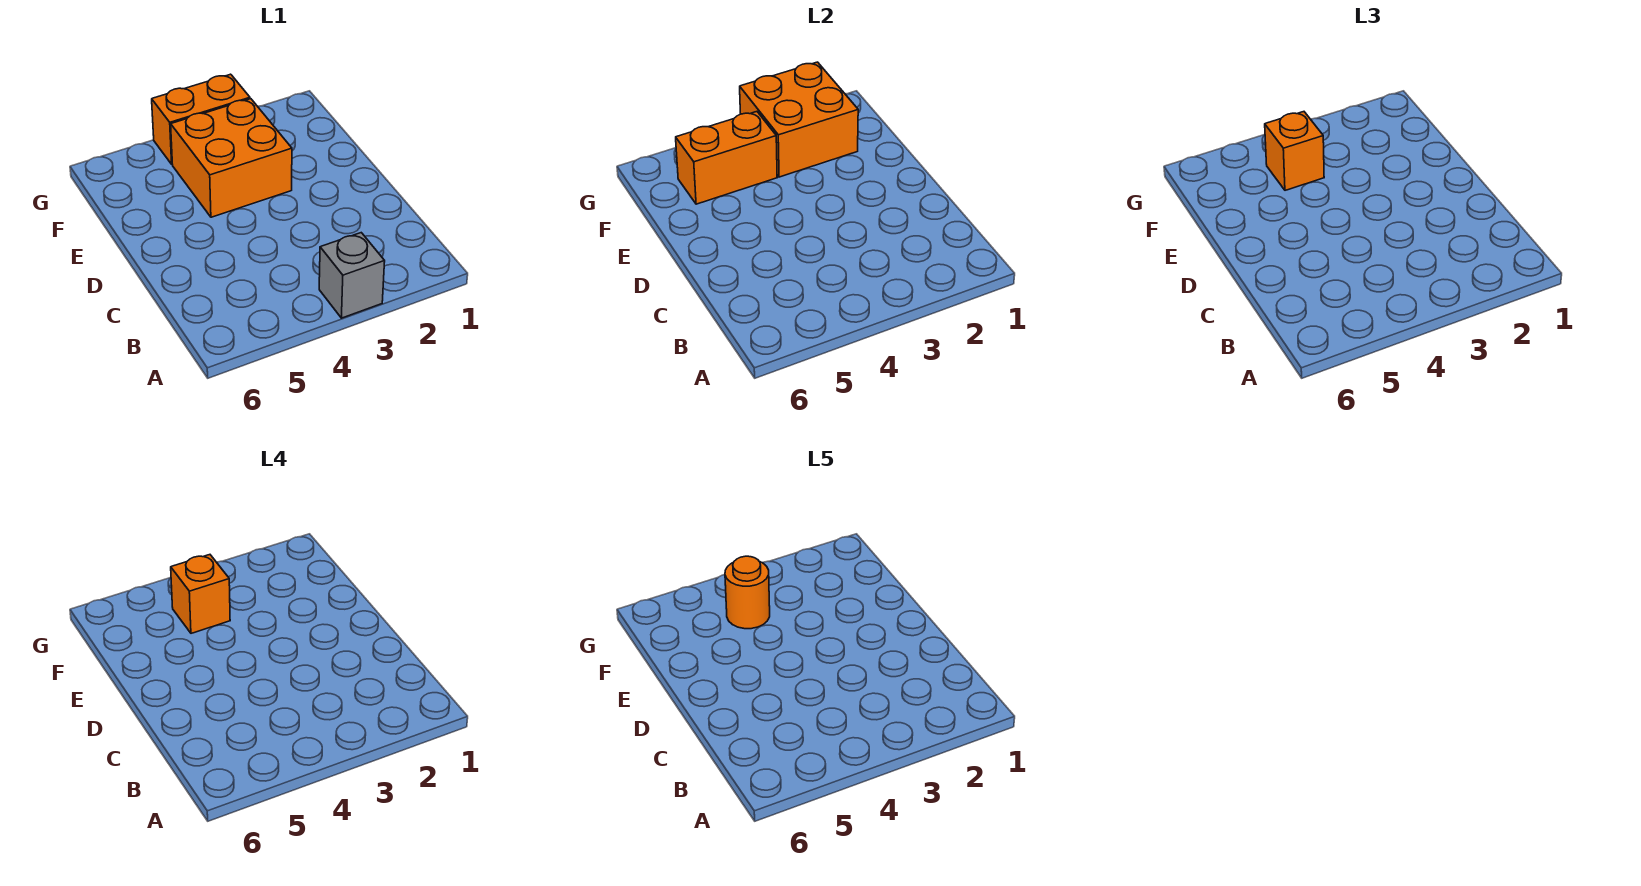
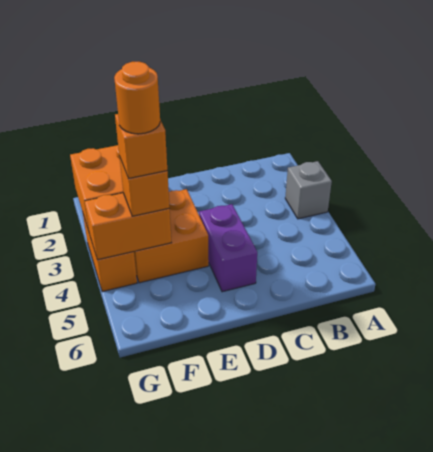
none -> purple 1x2 brick [199,204,257,292]
orange 1x2 brick [676,112,777,204] -> orange 1x2 brick turned to [84,193,171,260]

